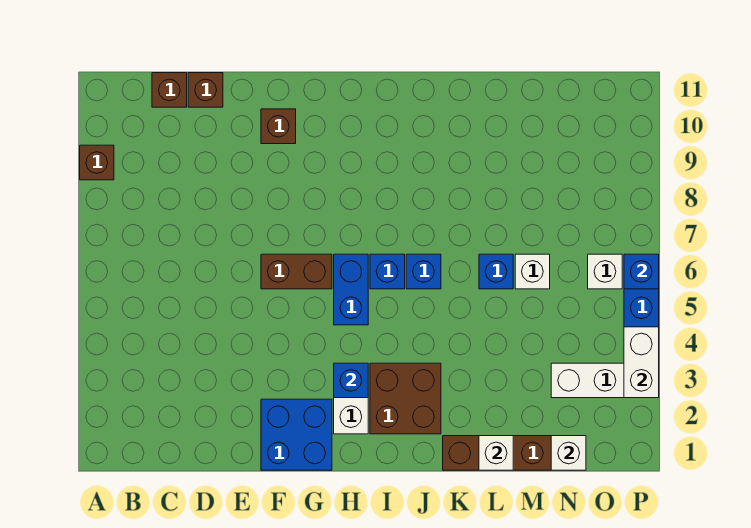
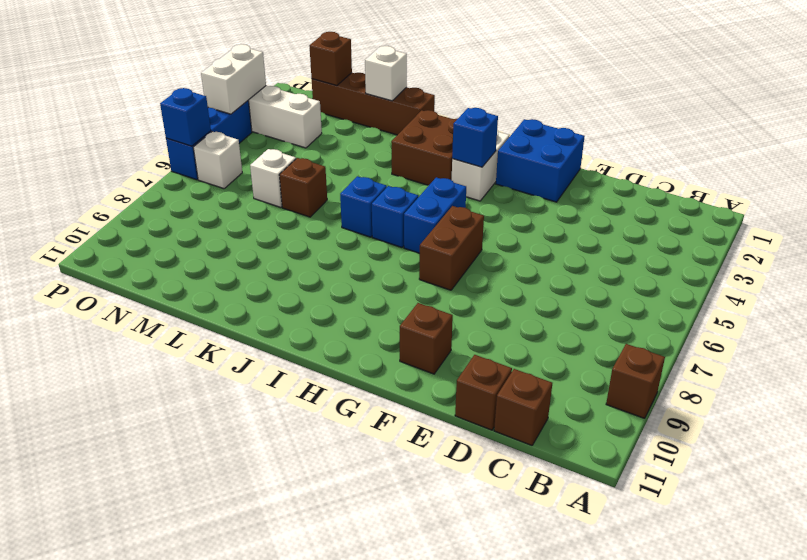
brown 1x2 brick [261,254,332,289] -> brown 1x2 brick turned to [419,206,484,290]
blue 1x1 brick [479,254,513,289] -> brown 1x1 brick [279,158,327,217]
white 1x1 brick [551,436,586,470] -> brown 1x1 brick [309,32,352,86]

